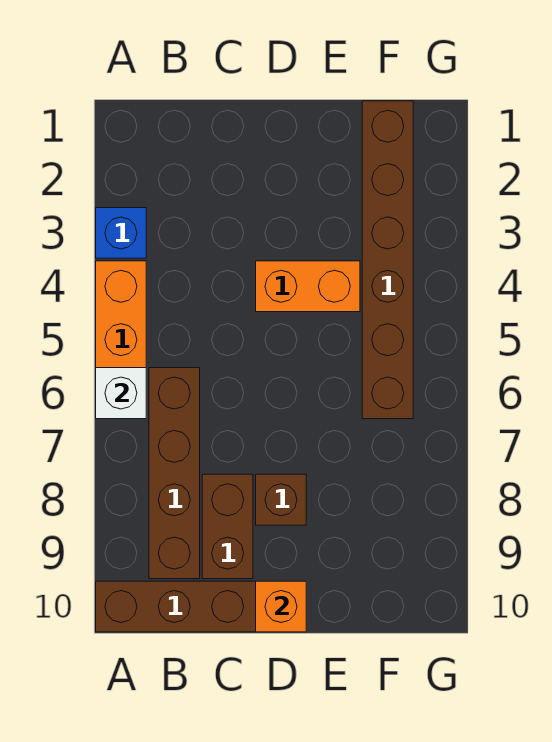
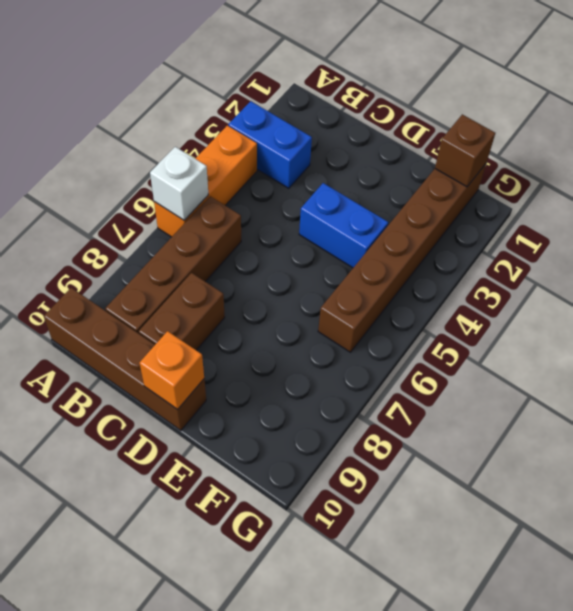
blue 1x1 brick [96,208,146,258] -> blue 1x2 brick [228,101,312,188]
orange 1x2 brick [256,261,360,312] -> blue 1x2 brick [299,183,388,268]
brown 1x1 brick [256,474,306,525] -> brown 1x1 brick moved to [435,114,495,187]

